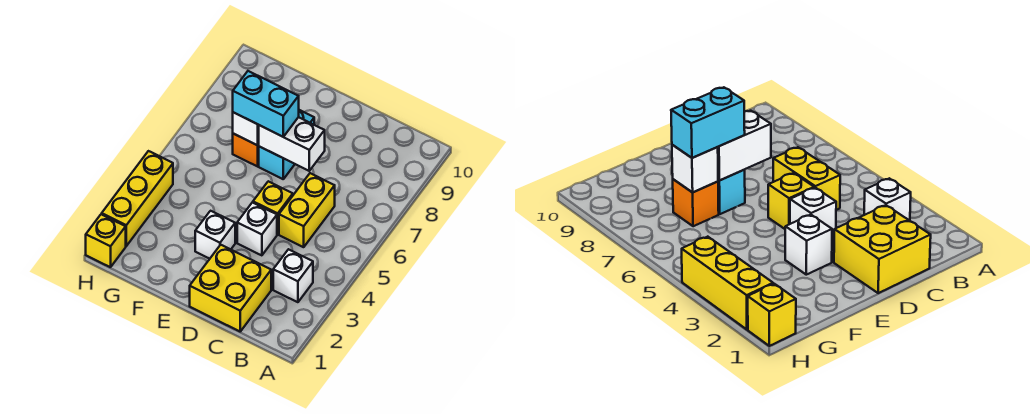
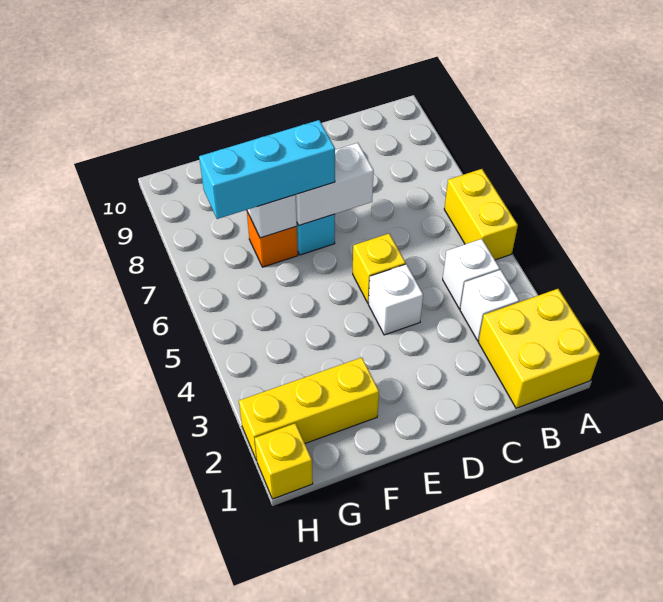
yellow 2x2 brick [190,245,271,331] -> yellow 2x2 brick moved to [478,289,600,408]
yellow 1x2 brick [279,173,335,247] -> yellow 1x2 brick moved to [444,169,518,260]
white 1x1 brick [195,211,235,259] -> white 1x1 brick moved to [443,239,500,309]
cyan 1x2 brick [233,71,299,137] -> cyan 1x3 brick [199,120,335,219]
yellow 1x3 brick [102,151,173,246] -> yellow 1x3 brick turned to [239,358,379,461]

